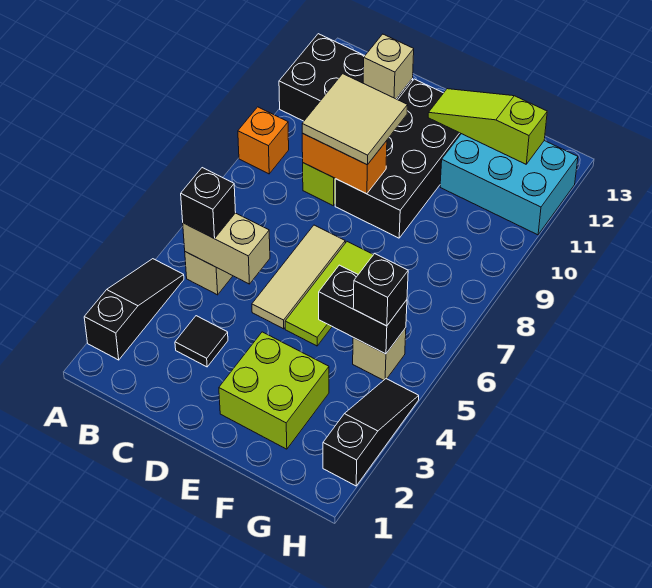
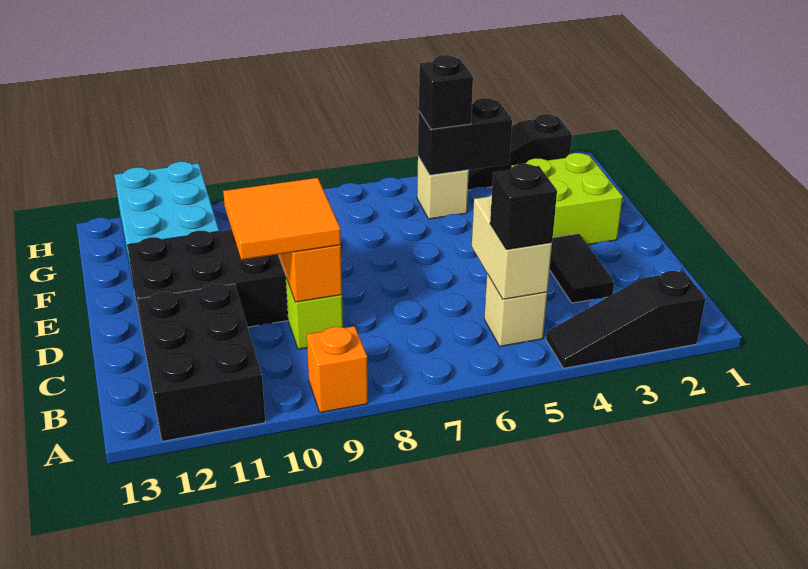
black 1x1 tile [175,316,228,367] -> black 1x2 tile [550,234,614,303]
tan 2x2 tile [302,74,408,164] -> orange 2x2 tile [223,178,341,260]
tan 1x1 brick [363,34,414,99] -> none
tan 1x3 tile [252,225,345,329] -> none
lime 1x3 tile [285,242,373,346] -> none
lime 1x3 slope [428,89,547,164] -> none
black 1x2 brick [319,265,407,354] -> black 1x2 brick turned to [418,98,512,175]

